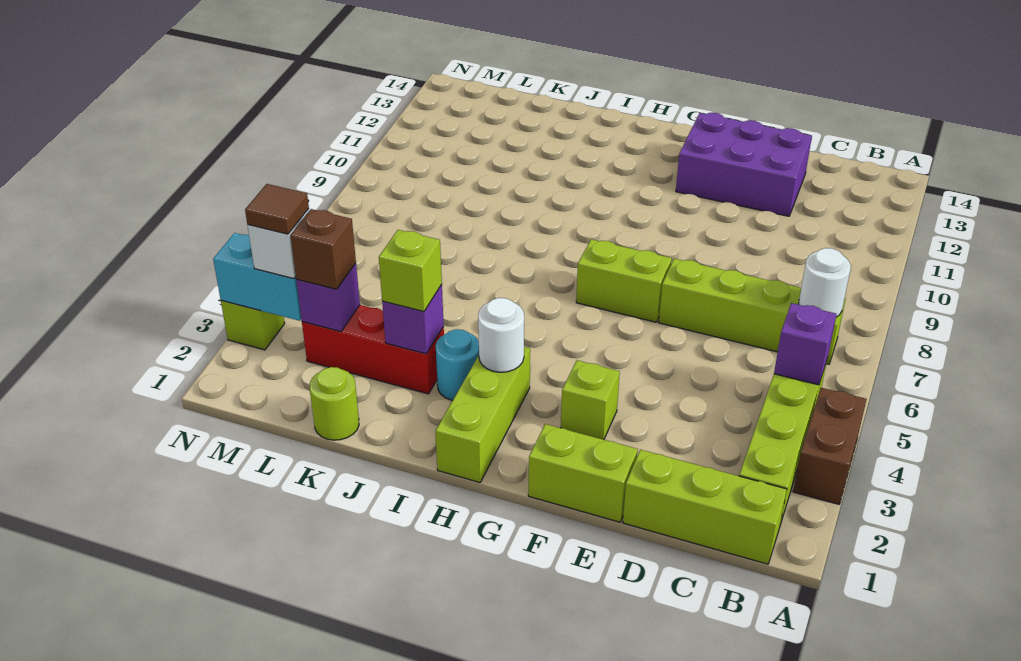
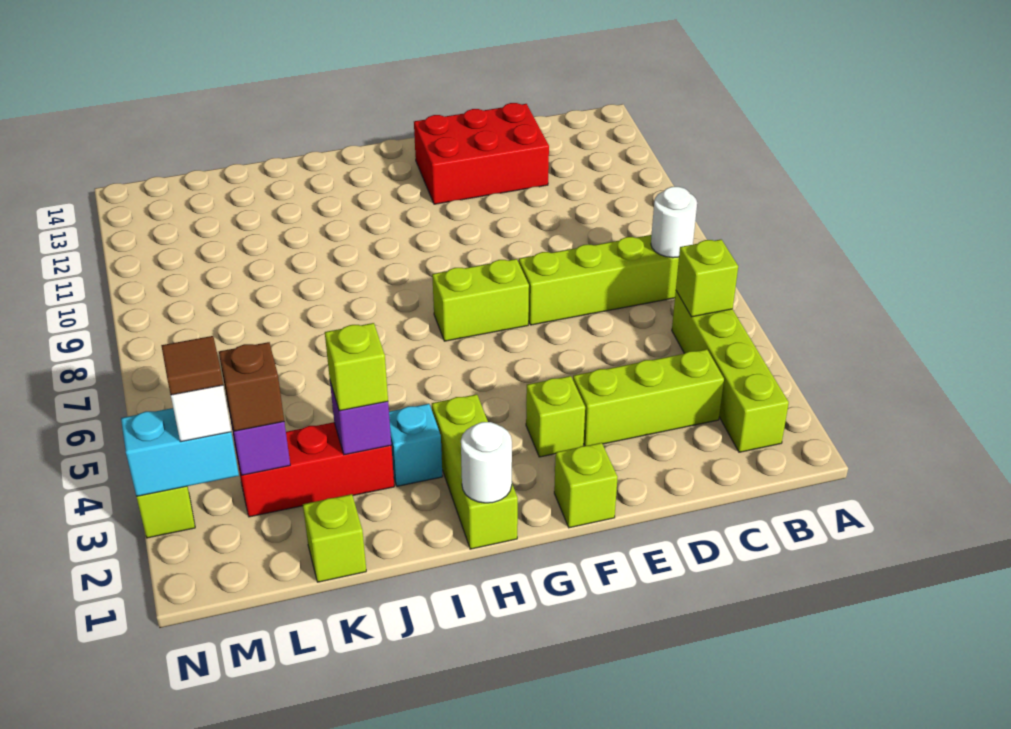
brown 1x2 brick [793,388,867,504] -> none
lime 1x3 brick [623,450,787,564] -> lime 1x3 brick moved to [573,349,724,446]
purple 1x1 brick [774,303,836,385] -> lime 1x1 brick [676,240,738,317]
purple 2x3 brick [676,113,812,216] -> red 2x3 brick [414,103,549,204]
lime 1x2 brick [528,424,638,522] -> lime 1x1 brick [554,443,618,528]
white 1x1 round brick [478,298,524,372] -> white 1x1 round brick moved to [461,422,512,503]
cyan 1x1 round brick [436,329,479,400] -> cyan 1x1 brick [389,404,443,486]
lime 1x1 round brick [310,367,359,440] -> lime 1x1 brick [303,494,366,582]

